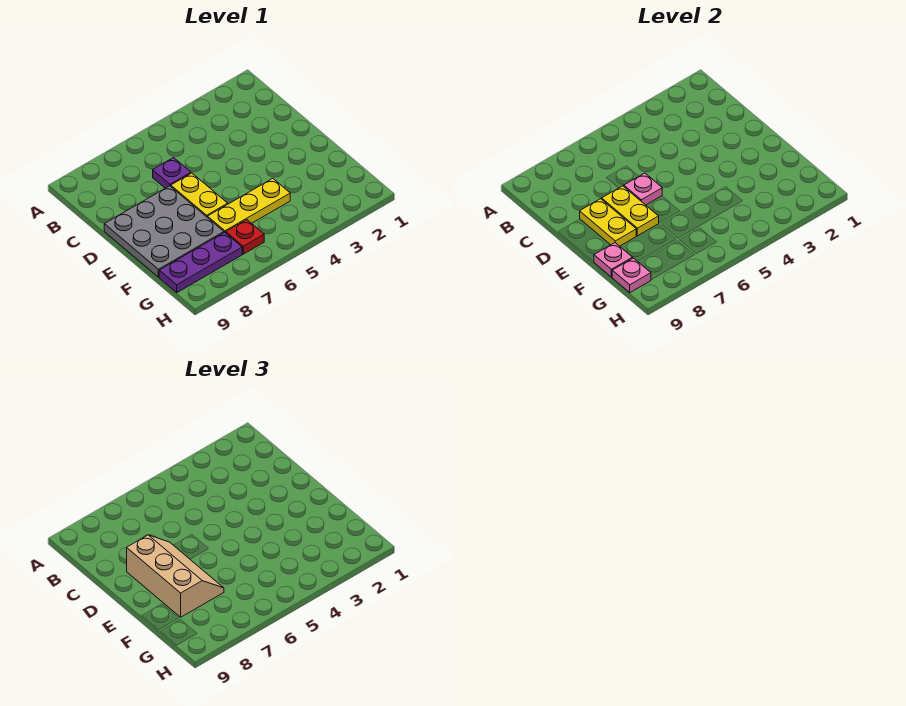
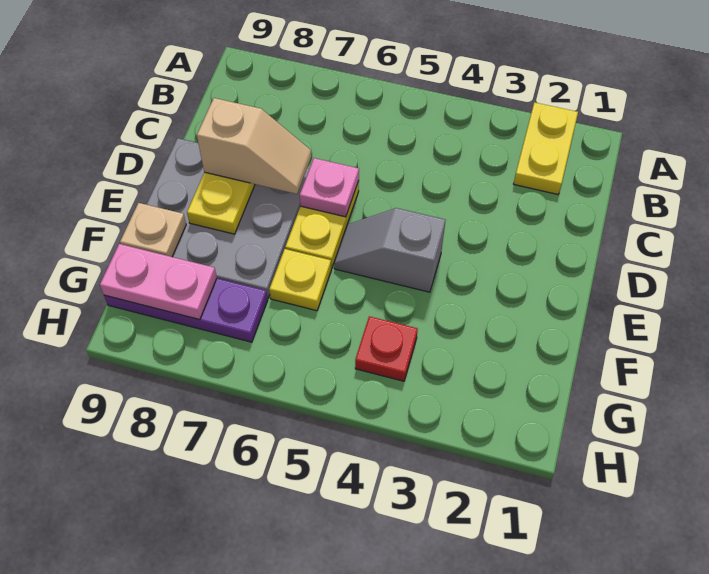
purple 1x1 plate [153,158,191,188] -> none
yellow 1x2 plate [602,186,659,236] -> yellow 1x2 plate moved to [514,102,578,194]
tan 2x3 slope [127,535,224,617] -> tan 1x2 slope [197,98,311,194]
none -> grey 1x2 slope [334,208,446,292]
yellow 1x3 plate [207,179,290,233] -> yellow 1x1 plate [269,249,331,311]
pink 1x1 plate [594,243,633,277] -> tan 1x1 plate [120,203,186,257]
red 1x1 plate [226,220,264,254] -> red 1x1 plate moved to [355,316,418,381]
pink 1x1 plate [612,258,651,293] -> pink 1x2 plate [100,244,217,320]

